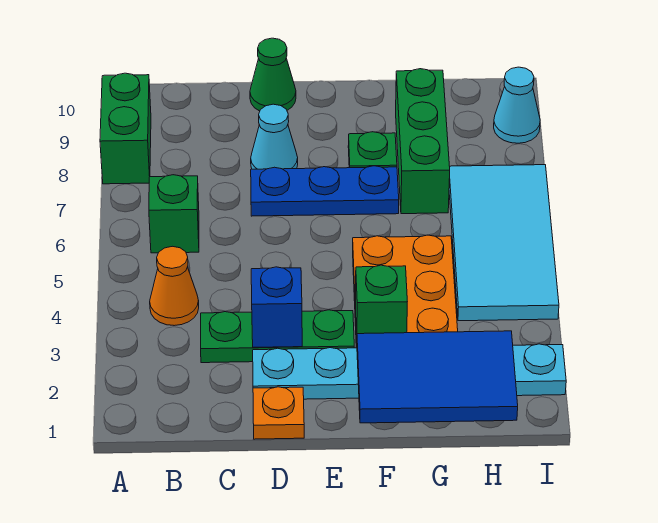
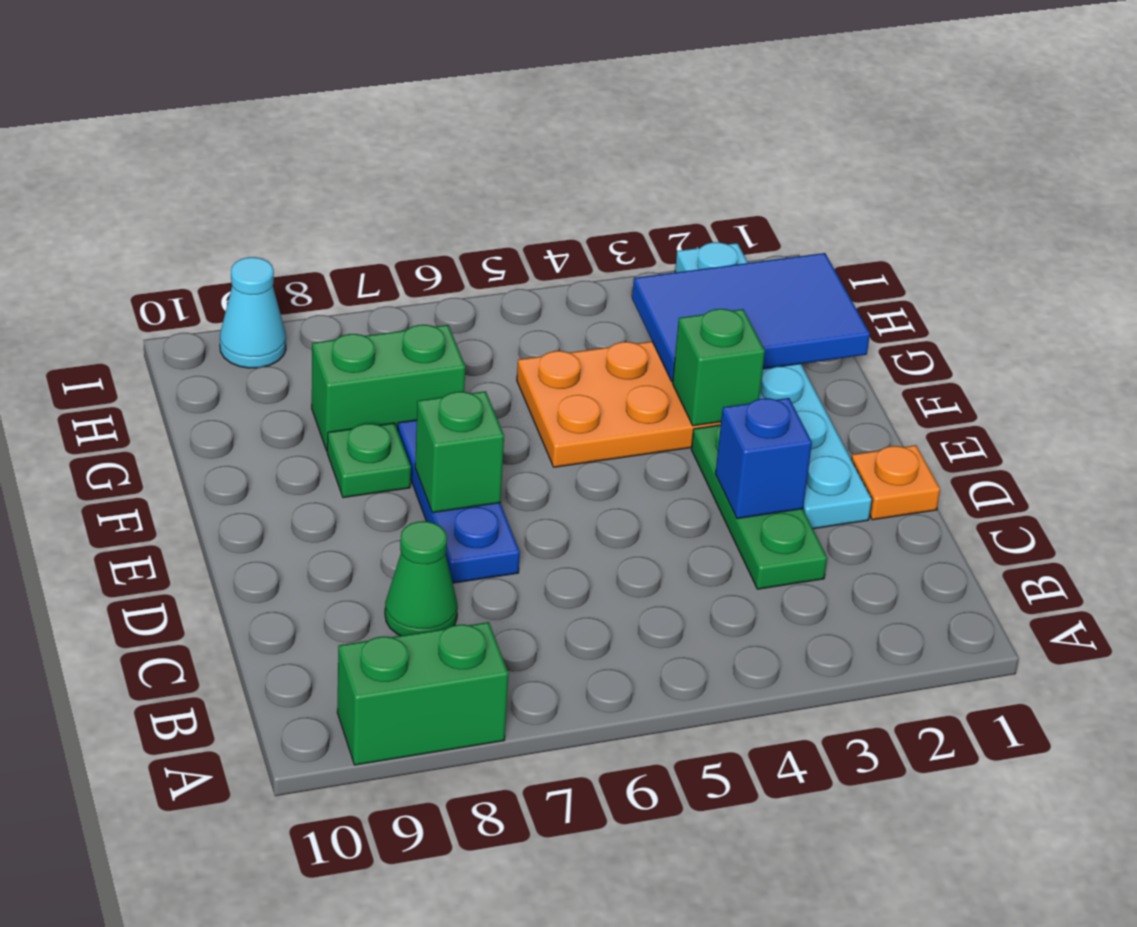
orange 1x1 cone [150,246,199,326] -> none
green 1x1 brick [149,175,199,253] -> green 1x1 brick moved to [415,391,504,513]
cyan 1x1 cone [251,104,298,169] -> none
green 1x1 cone [250,38,296,111] -> green 1x1 cone moved to [385,521,458,636]
blue 2x3 tile [357,331,518,423] -> blue 2x3 tile turned to [632,253,870,382]
green 1x3 brick [396,69,450,214] -> green 1x2 brick [312,325,465,451]
cyan 2x4 tile [449,165,559,321] -> none

